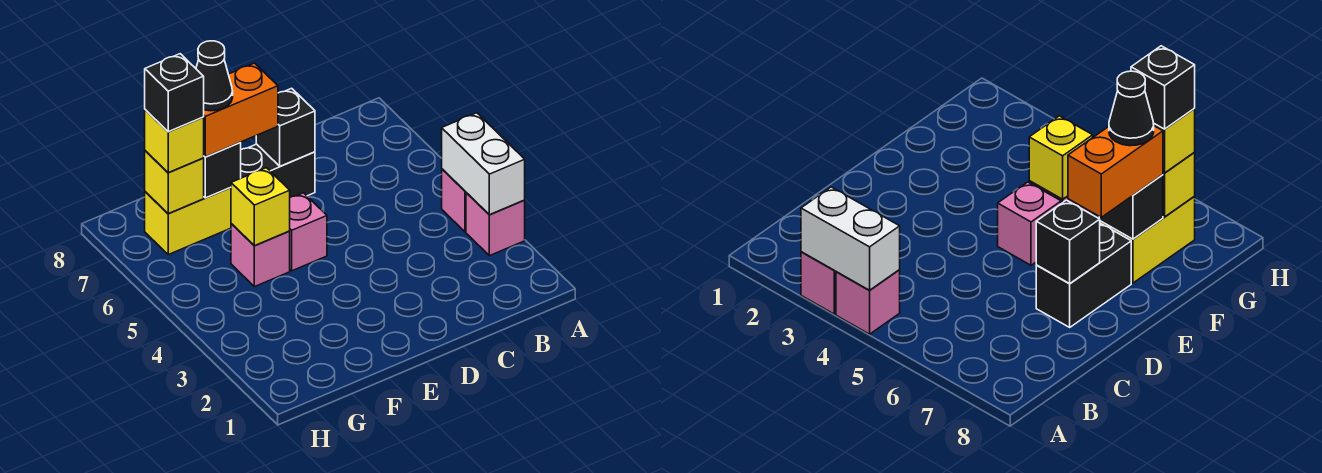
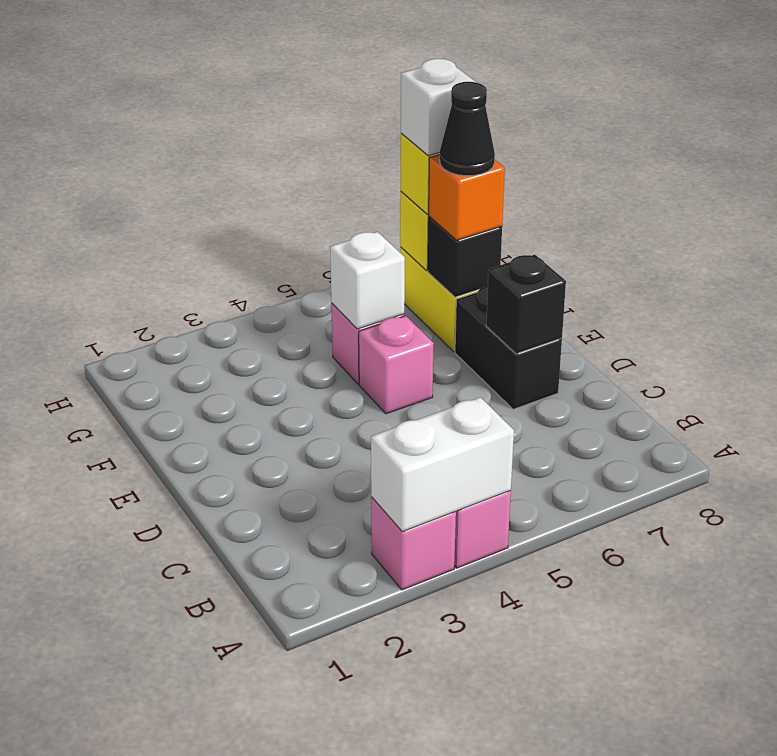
orange 1x2 brick [204,63,278,157] -> orange 1x1 brick [429,155,505,240]
yellow 1x1 brick [231,168,290,246] -> white 1x1 brick [330,232,405,329]
black 1x1 brick [145,54,204,132] -> white 1x1 brick [401,59,475,156]

